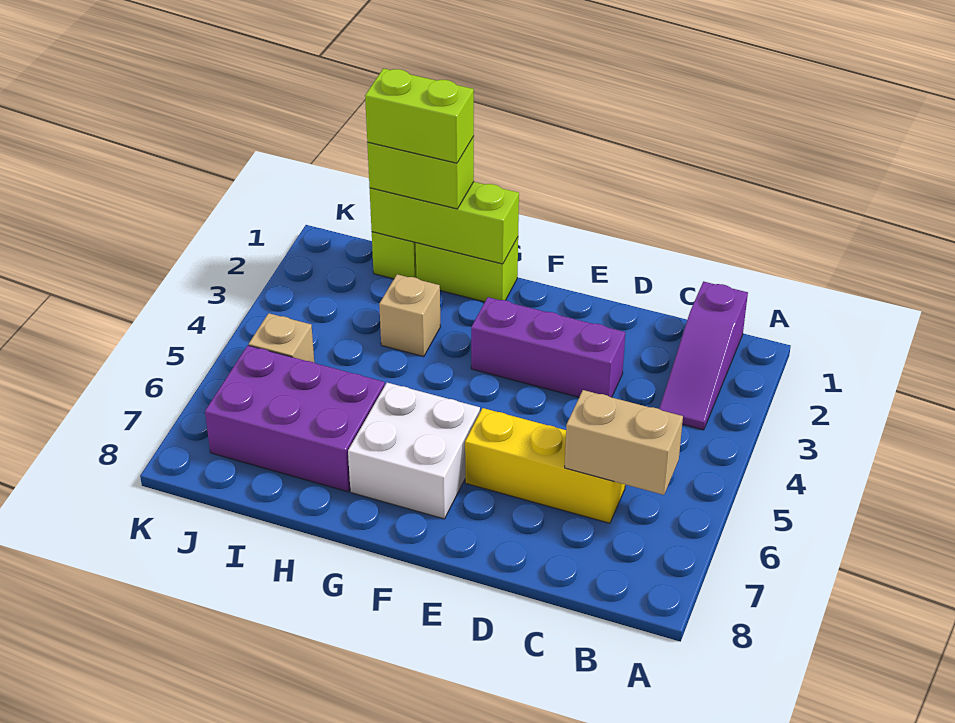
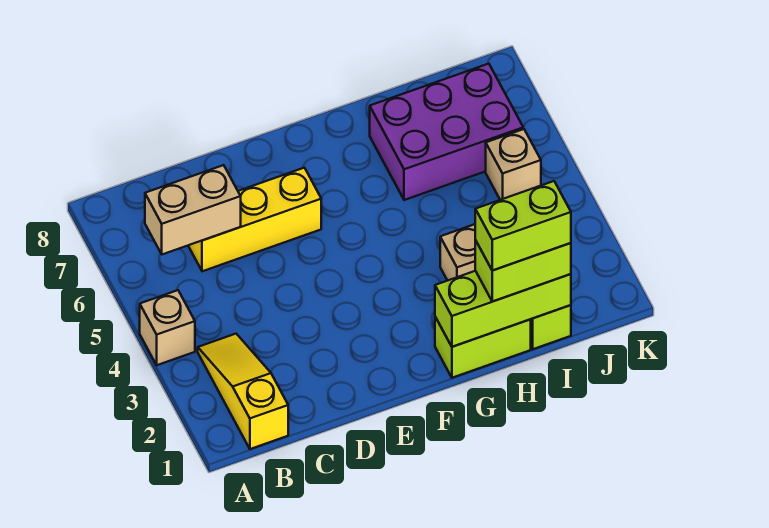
none -> tan 1x1 brick [140,290,195,365]
purple 1x3 slope [659,282,748,430] -> yellow 1x3 slope [198,334,288,449]
purple 1x3 brick [471,297,625,397] -> none
white 2x2 brick [348,383,480,519] -> none

